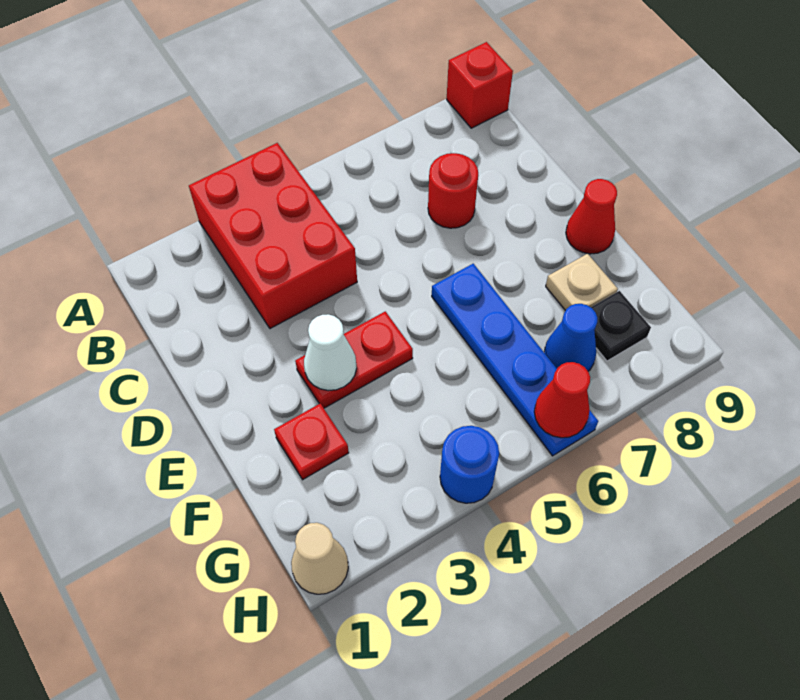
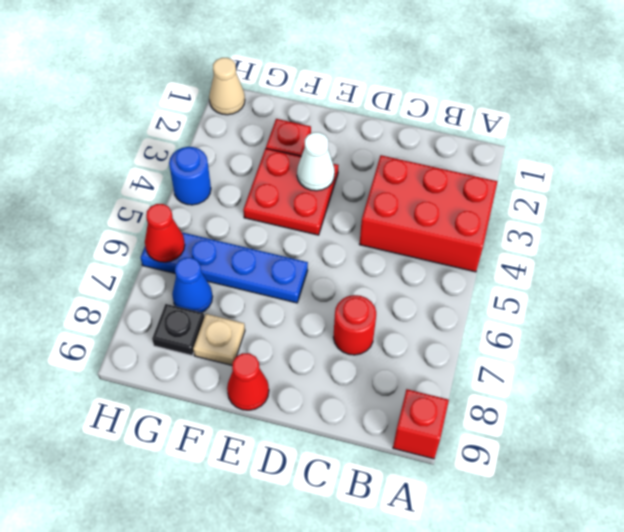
red 1x2 plate [295,311,413,408] -> red 2x2 plate [243,148,339,235]

